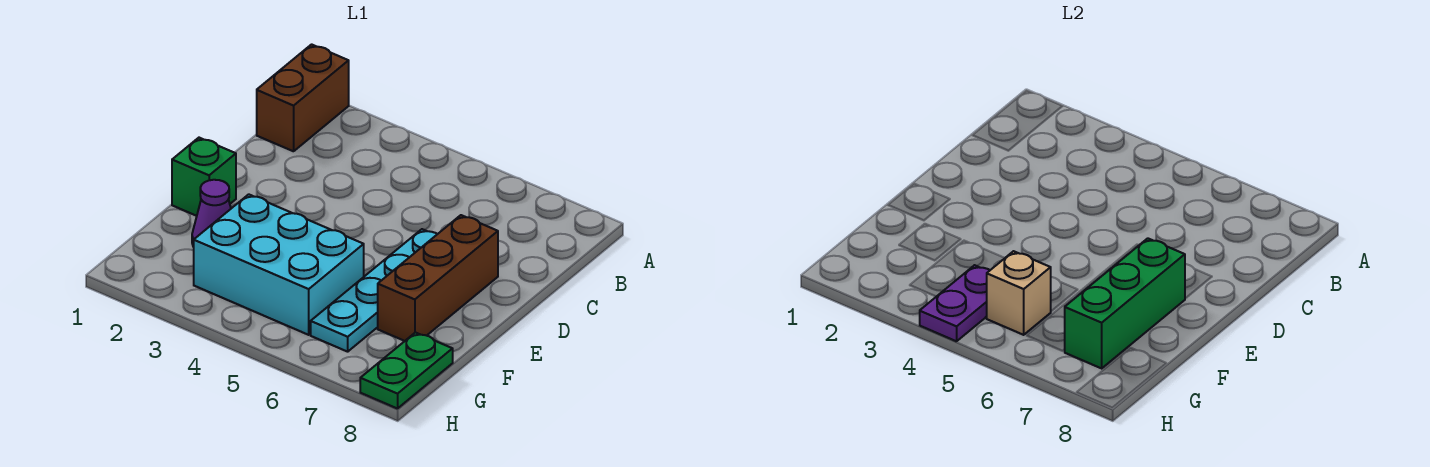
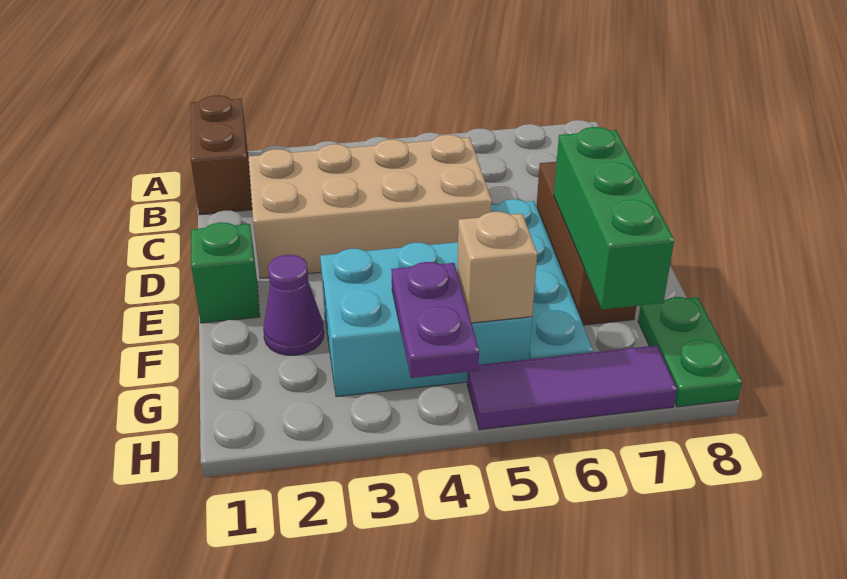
none -> tan 2x4 brick [248,135,492,278]
none -> purple 1x3 tile [467,345,677,430]

